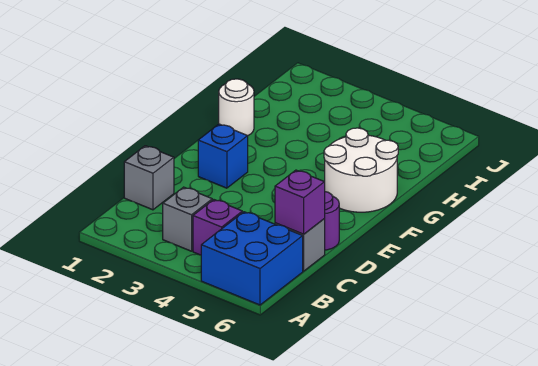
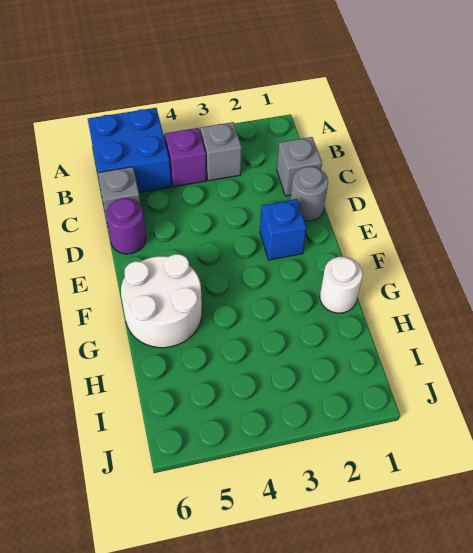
purple 1x1 brick [275,170,325,234] -> none
none -> grey 1x1 round brick [290,167,328,221]

